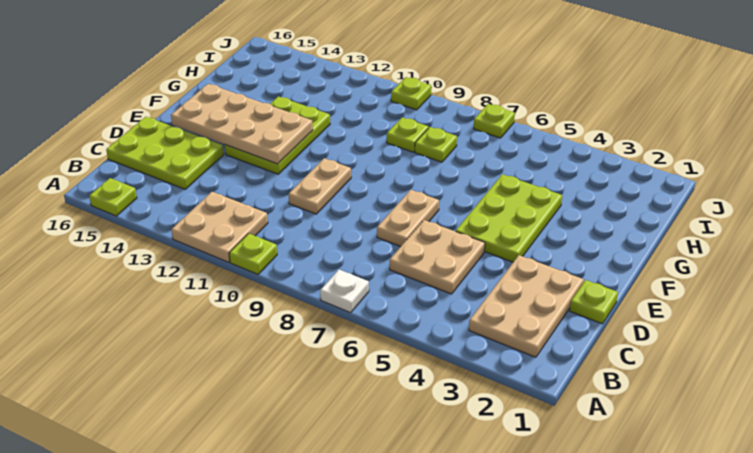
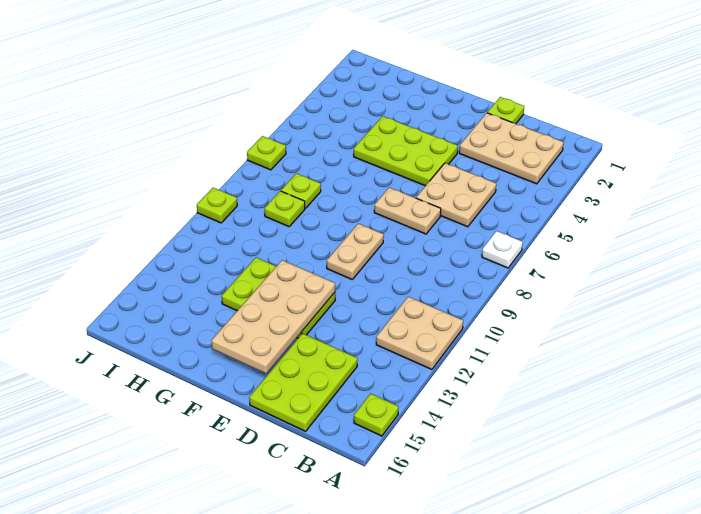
lime 1x1 plate [229,233,277,274] -> none
tan 1x2 plate [289,158,351,214] -> tan 1x2 plate turned to [327,224,384,279]

